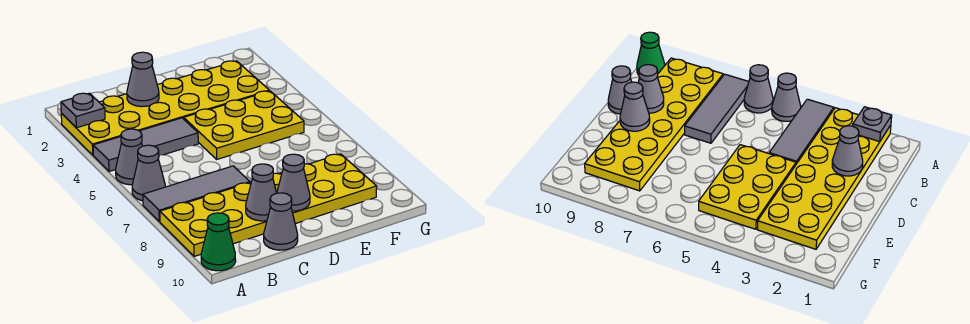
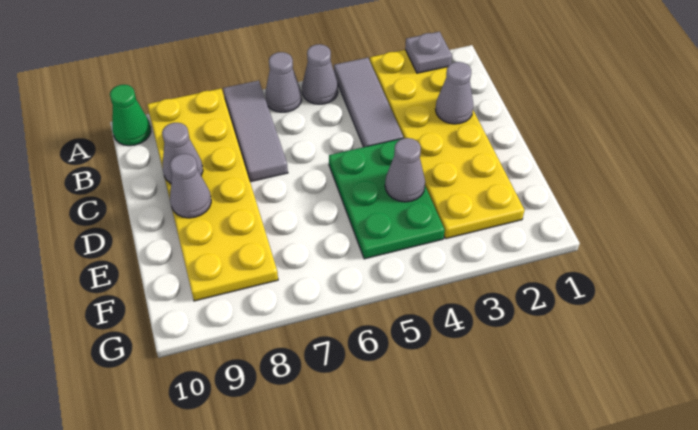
grey 1x1 cone [264,193,298,250] -> grey 1x1 cone moved to [385,138,425,202]
yellow 2x3 plate [184,91,304,159] -> green 2x3 plate [329,138,445,259]

